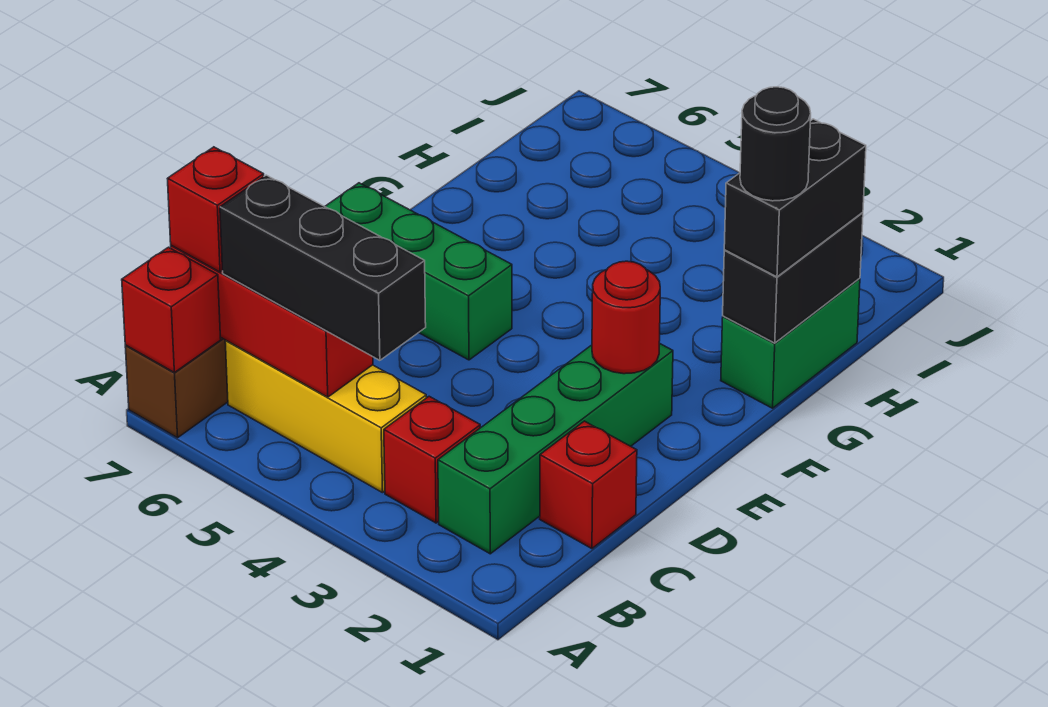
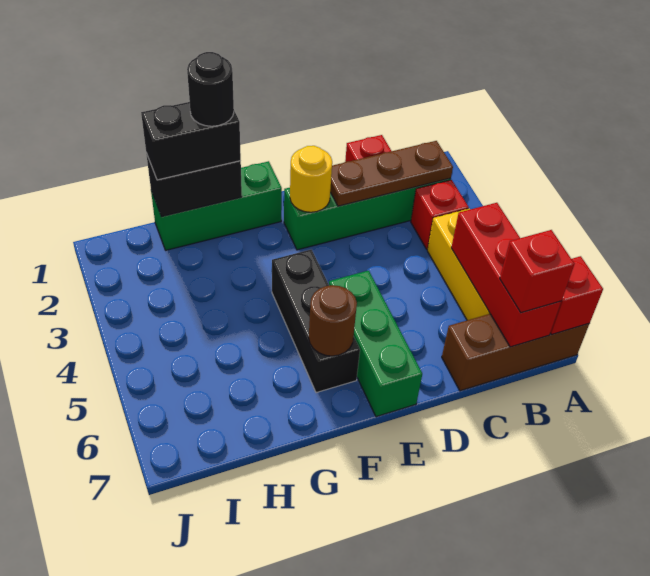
none -> brown 1x3 plate [330,141,453,206]
black 1x3 brick [220,175,426,360] -> black 1x3 brick moved to [272,250,360,393]
red 1x1 round brick [592,261,660,374] -> yellow 1x1 round brick [290,146,332,212]
none -> brown 1x1 round brick [309,285,357,356]
green 1x2 brick [721,278,860,408] -> green 1x3 brick [151,161,282,250]

